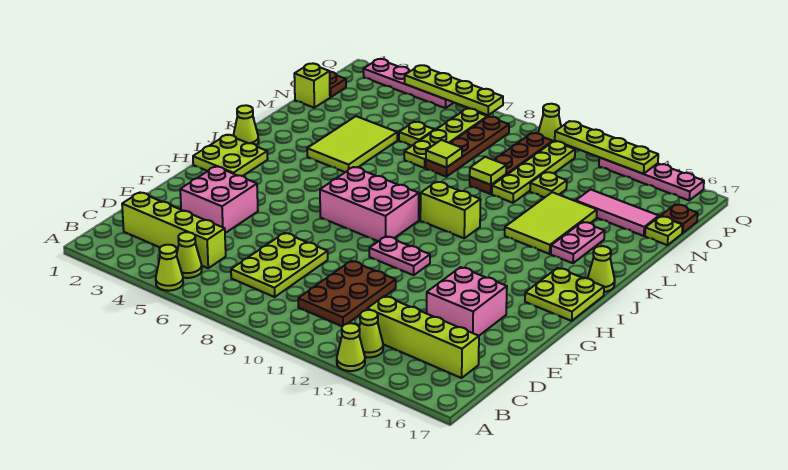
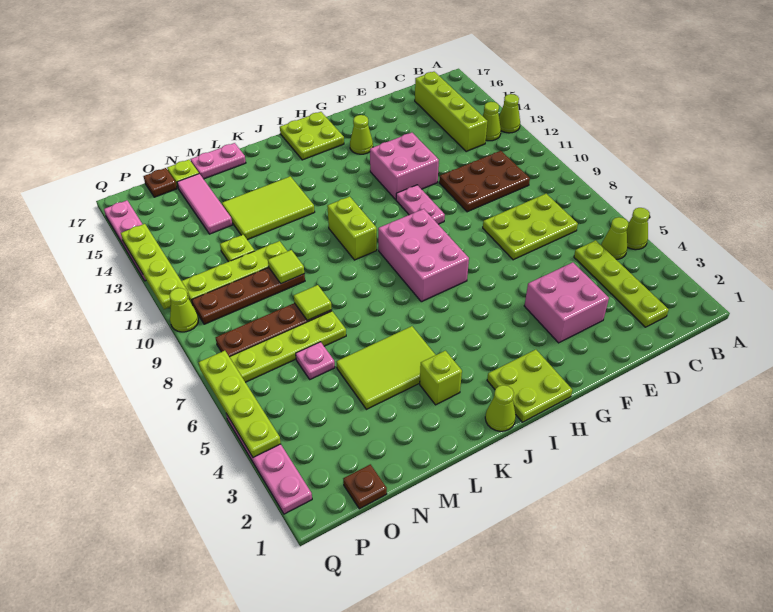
lime 1x4 brick [122,193,226,268] -> lime 1x4 plate [574,240,669,327]
pink 2x2 brick [427,267,507,336] -> pink 2x2 brick moved to [370,133,439,200]
lime 1x1 cone [588,246,615,292] -> lime 1x1 cone moved to [350,115,373,154]
pink 1x2 plate [551,222,604,263] -> pink 1x2 plate moved to [191,143,246,179]
lime 1x1 brick [294,64,330,108] -> lime 1x1 brick moved to [420,351,462,405]
lime 1x1 plate [399,122,435,146] -> pink 1x1 plate [296,342,335,379]

